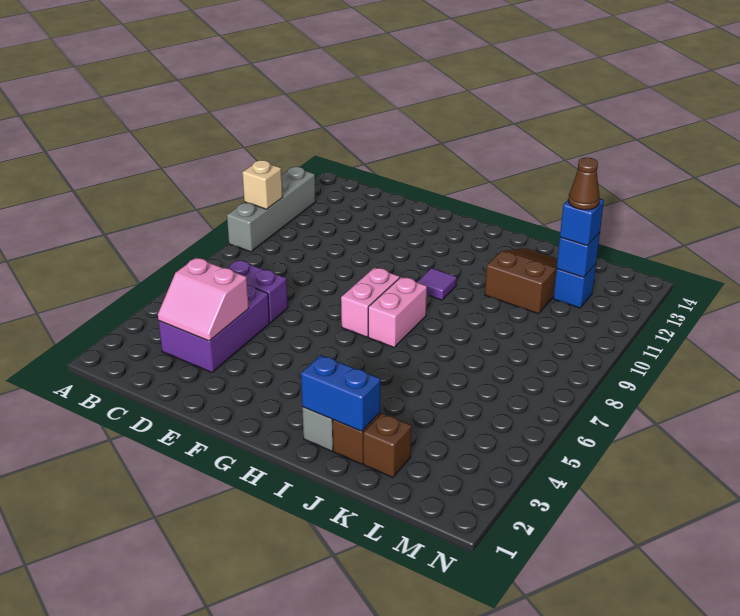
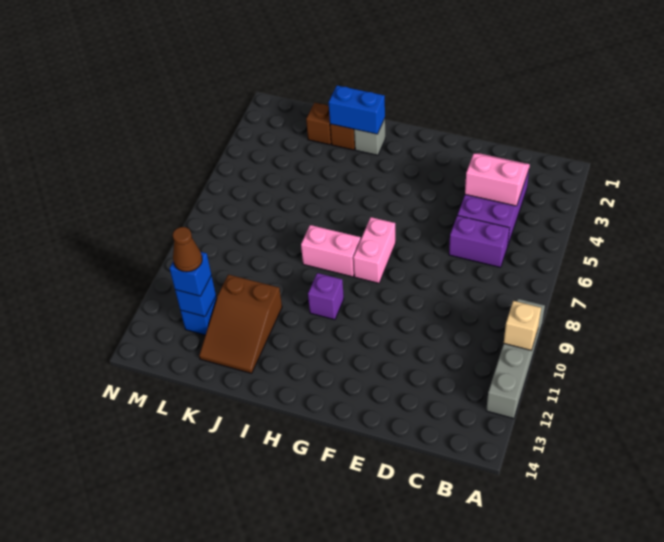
pink 1x2 brick [368,277,427,347] -> pink 1x2 brick turned to [301,225,361,277]
purple 1x1 tile [417,268,457,300] -> purple 1x1 brick [308,273,344,320]

